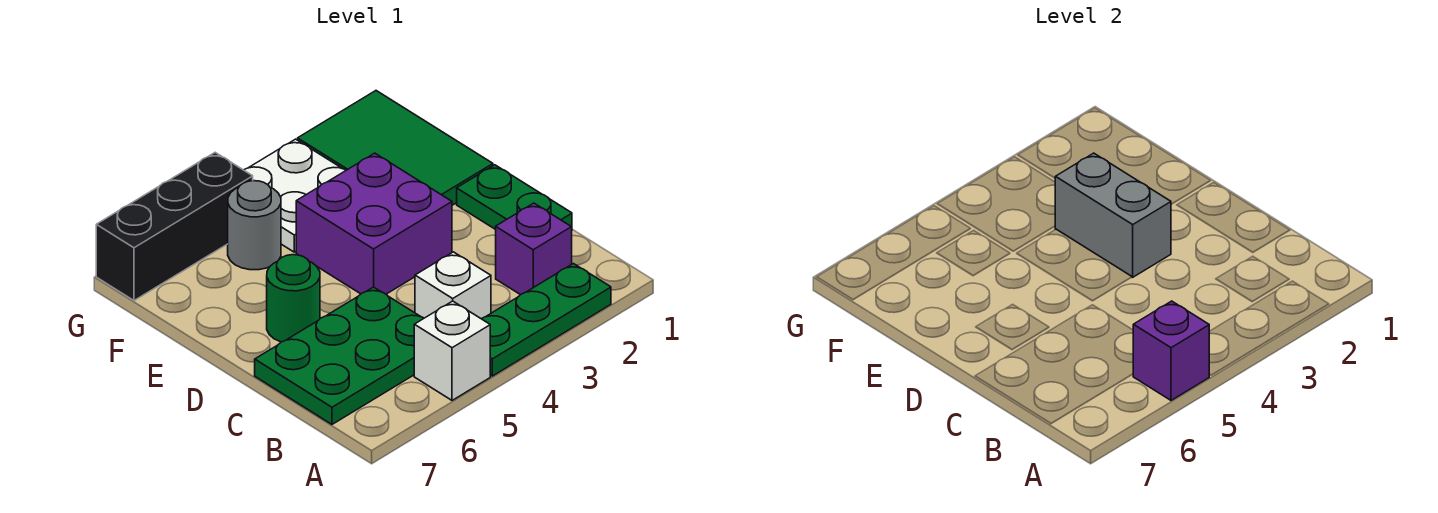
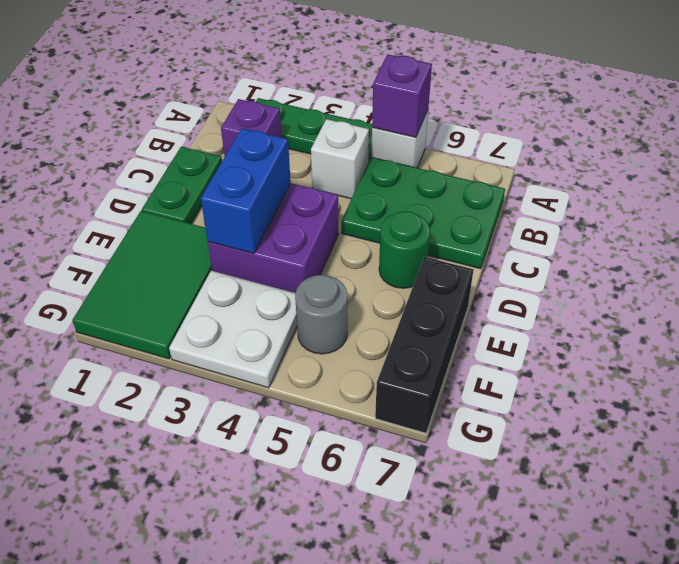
grey 1x2 brick [1055,153,1171,277] -> blue 1x2 brick [201,128,291,253]
black 1x3 brick [96,153,253,300] -> black 1x3 brick turned to [375,257,474,433]

